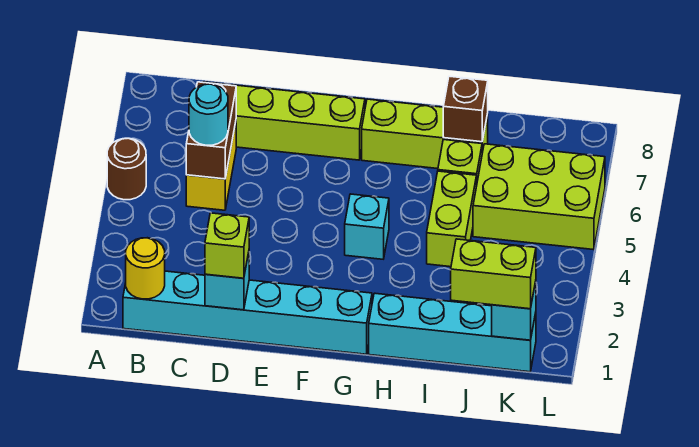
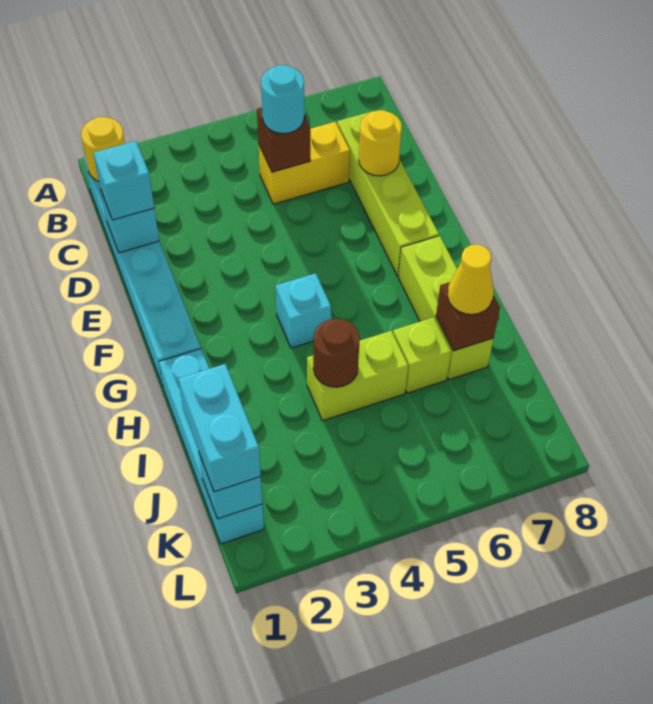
brown 1x1 round brick [107,138,146,200] -> brown 1x1 round brick moved to [313,319,360,387]
brown 1x2 brick [186,82,236,179] -> brown 1x1 brick [257,108,310,172]
lime 1x1 brick [205,213,249,278] -> cyan 1x1 brick [93,141,154,220]
none -> yellow 1x1 round brick [359,110,402,176]
none -> yellow 1x1 cone [447,245,494,315]
lime 1x2 brick [451,239,536,309] -> cyan 1x2 brick [179,364,261,492]
lime 2x3 brick [473,144,605,250] -> none

